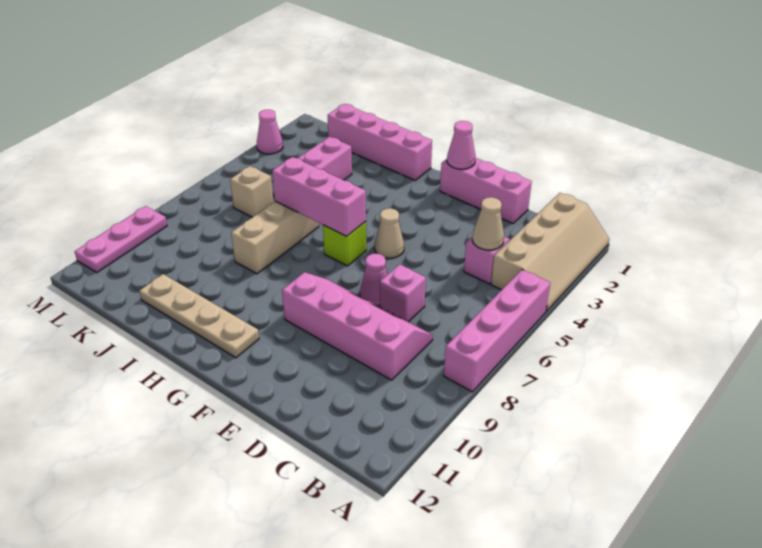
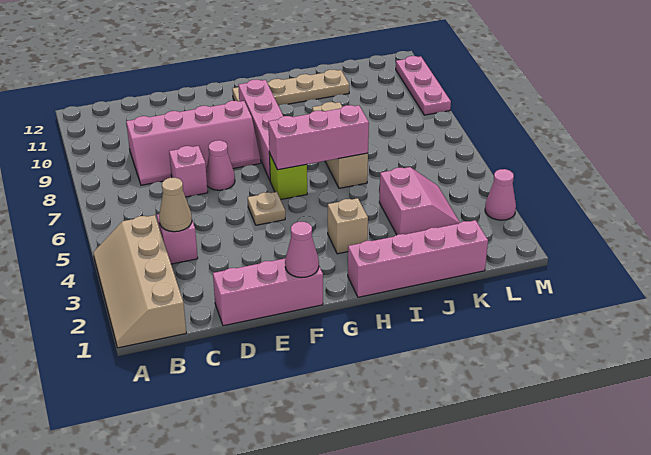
pink 1x4 brick [444,270,550,392] -> pink 1x4 brick moved to [238,79,283,180]
tan 1x1 cone [374,208,404,258] -> tan 1x1 plate [247,192,285,225]
tan 1x1 brick [230,166,273,217] -> tan 1x1 brick moved to [328,198,368,254]

